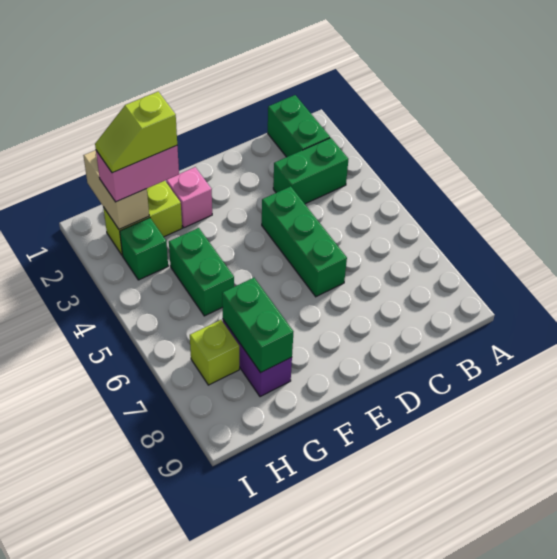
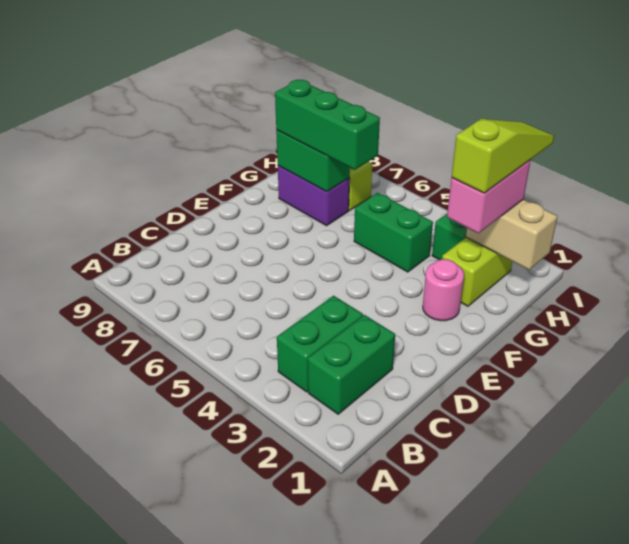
green 1x2 brick [268,95,330,157] -> green 1x2 brick turned to [308,315,395,414]
green 1x3 brick [262,186,347,297] -> green 1x3 brick moved to [275,80,380,170]
pink 1x1 brick [166,167,212,228] -> pink 1x1 round brick [423,259,464,321]
lime 1x2 slope [95,92,177,173] -> lime 1x3 slope [451,119,554,193]

